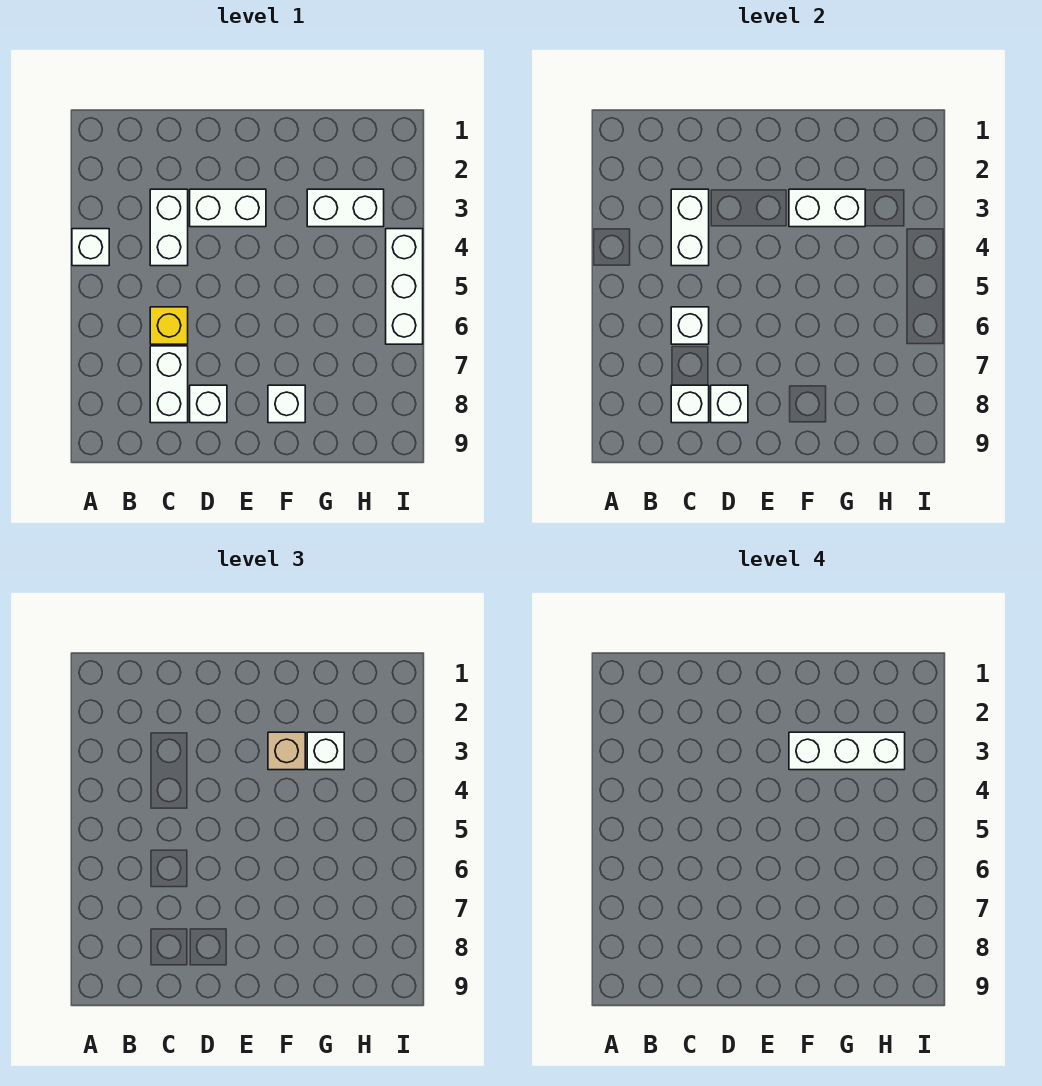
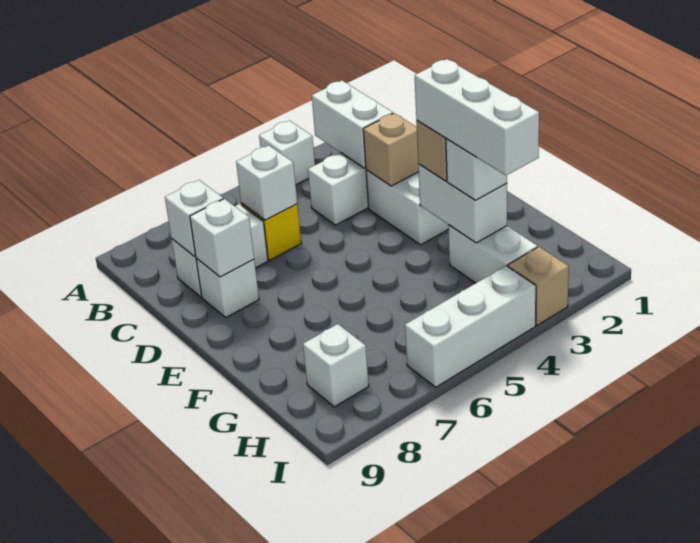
white 1x2 brick [671,189,709,266] -> white 1x2 brick turned to [312,81,393,168]
none -> tan 1x1 brick [363,113,419,186]
white 1x1 brick [268,385,305,423] -> white 1x1 brick moved to [303,324,369,407]
none -> tan 1x1 brick [508,247,569,325]

